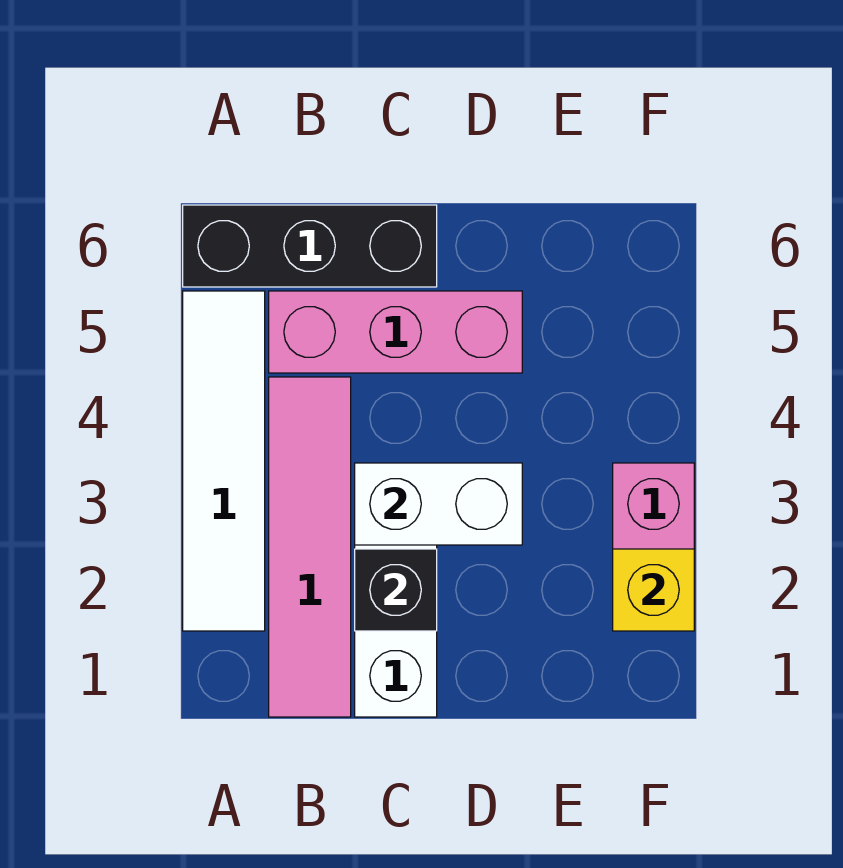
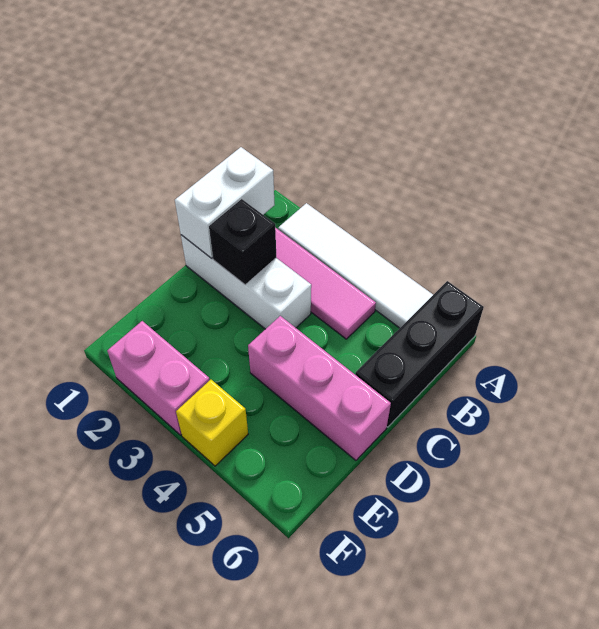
pink 1x3 brick [269,291,522,373] -> pink 1x3 brick turned to [248,316,391,460]
white 1x2 brick [355,463,522,545] -> white 1x2 brick moved to [175,147,275,259]
yellow 1x1 brick [613,549,694,631] -> yellow 1x1 brick moved to [176,380,248,466]

